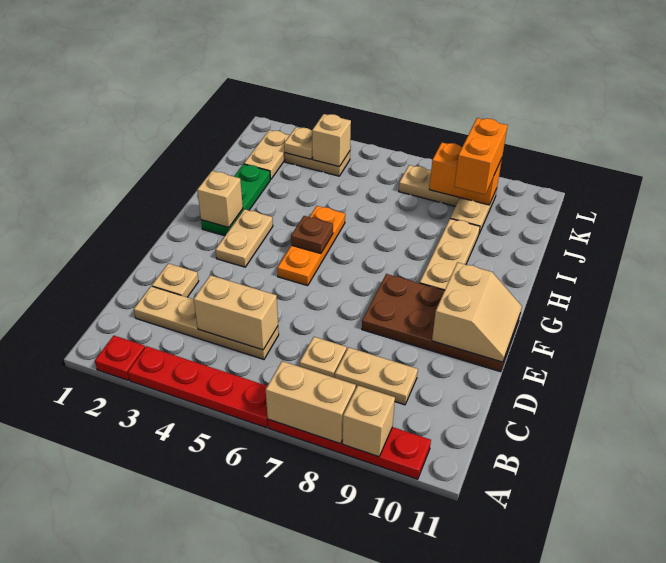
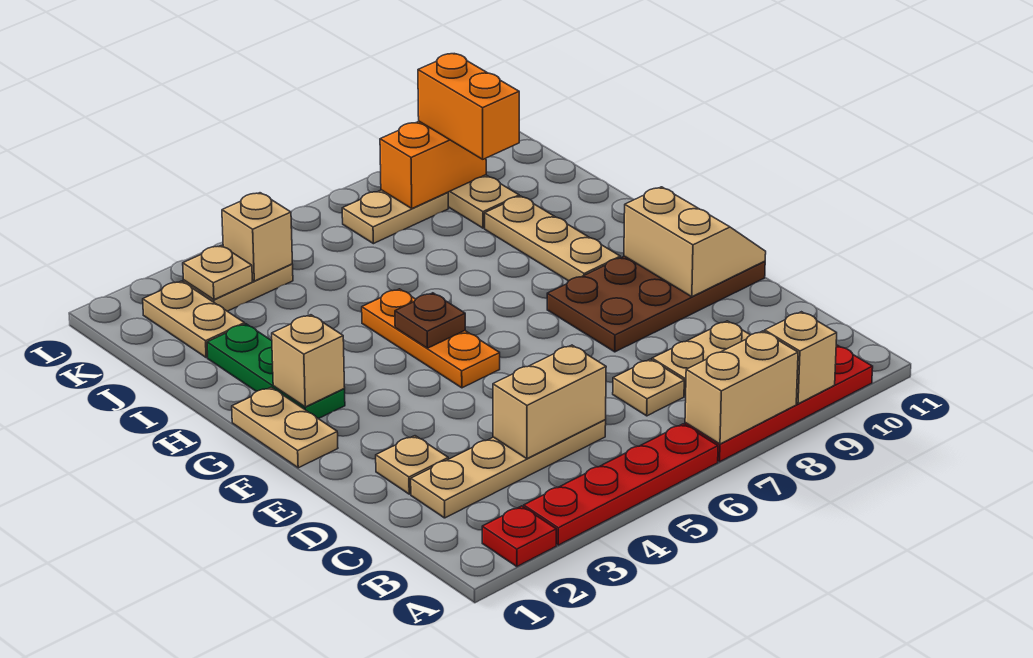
tan 1x2 plate [216,209,273,267] -> tan 1x2 plate moved to [232,387,338,468]

